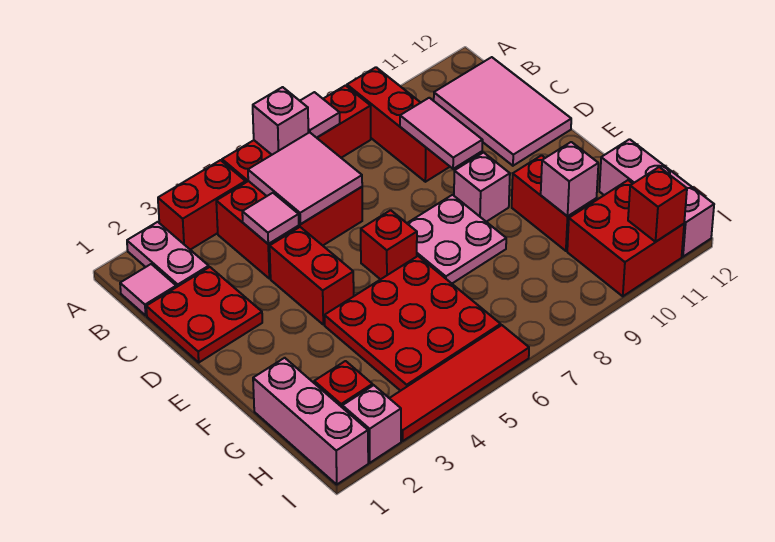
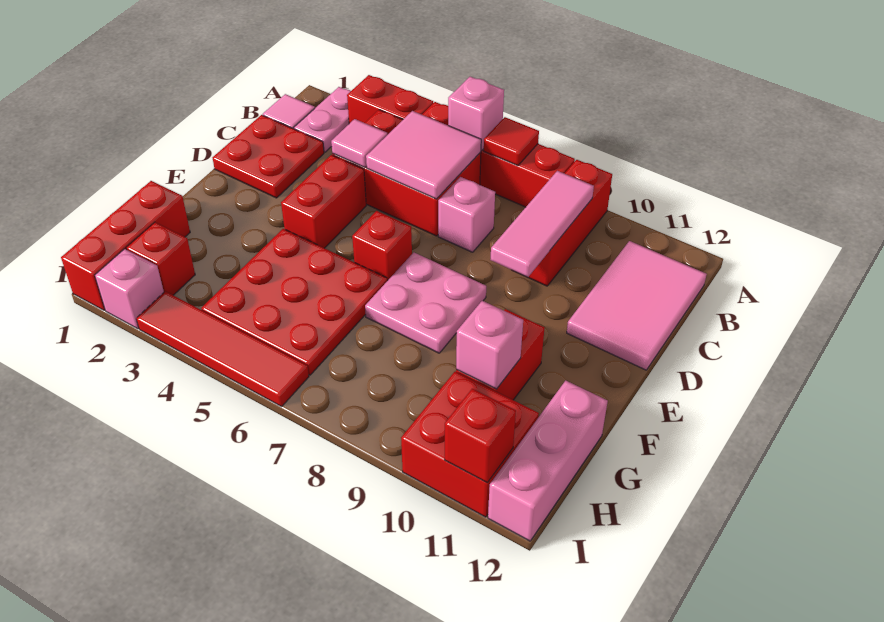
pink 1x1 tile [300,92,340,138] -> red 1x1 tile [484,117,539,165]
pink 1x2 tile [400,98,483,169] -> pink 1x3 tile [490,171,594,277]
pink 1x1 brick [454,153,510,222] -> pink 1x1 brick moved to [438,177,495,252]
pink 1x3 brick [253,358,368,484] -> red 1x3 brick [61,181,190,310]

